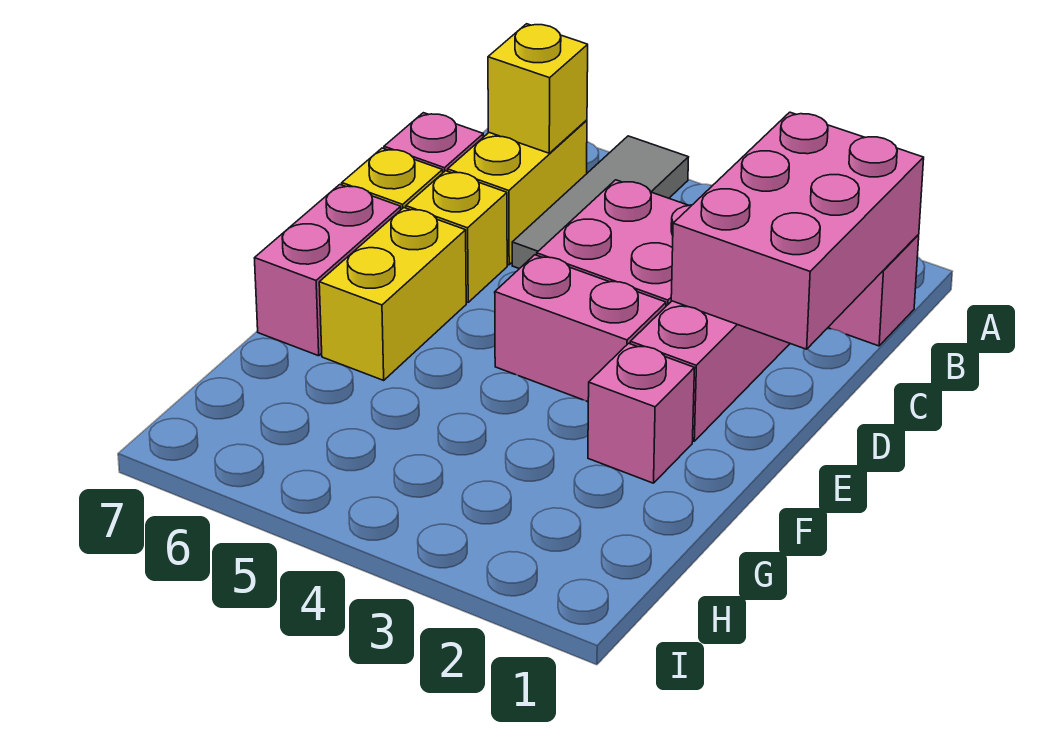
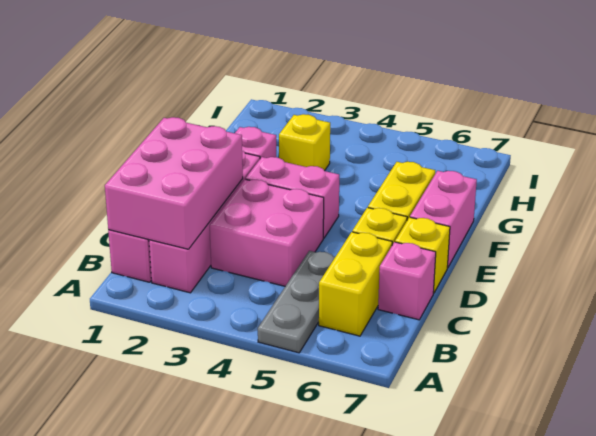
grey 1x3 tile [512,136,689,269] -> grey 1x3 plate [258,251,335,353]
yellow 1x1 brick [488,24,588,153] -> yellow 1x1 brick moved to [279,114,330,171]

